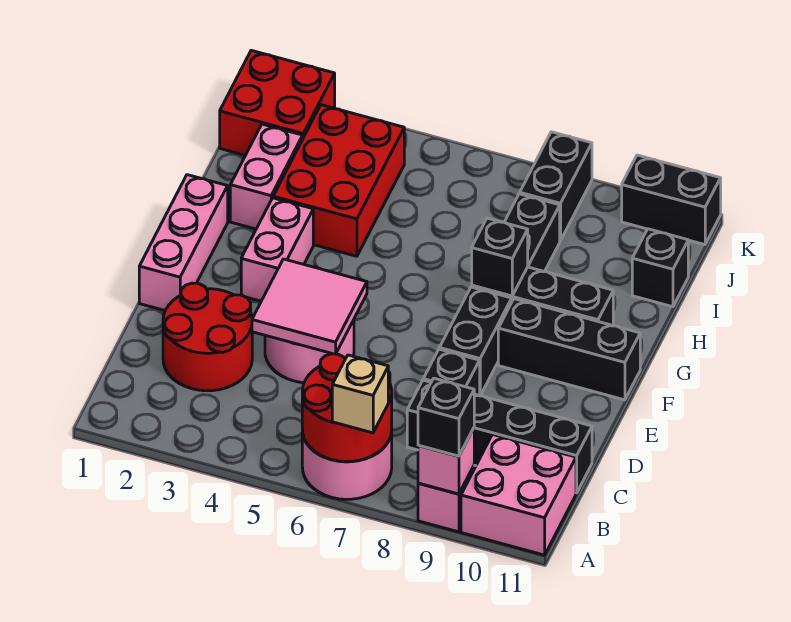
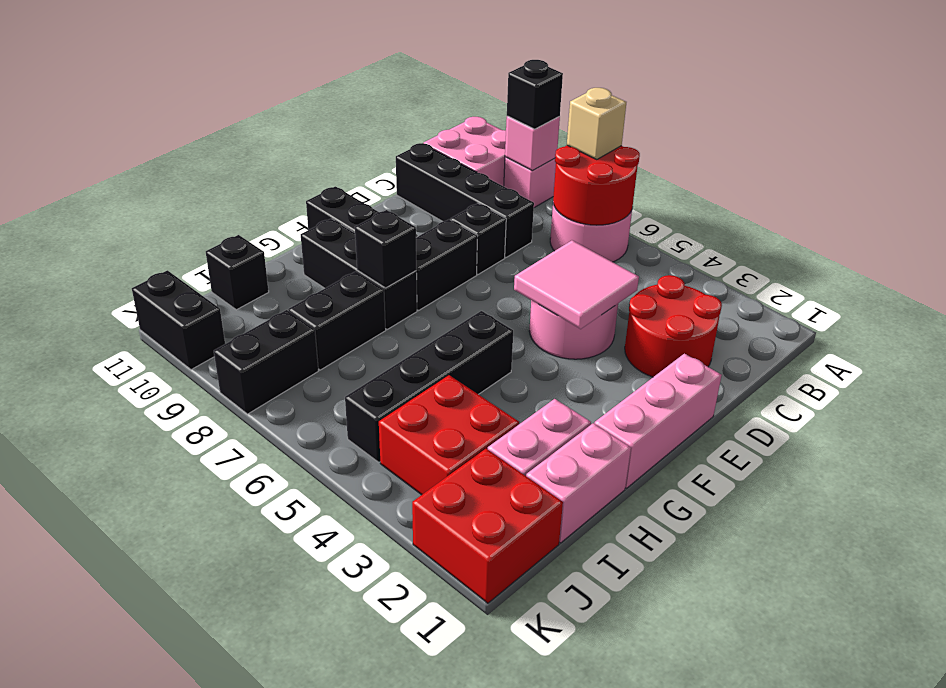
pink 1x2 brick [241,198,313,301] -> pink 1x2 brick moved to [526,423,631,543]
none -> black 1x4 brick [345,311,513,462]
red 2x3 brick [273,105,404,256] -> red 2x2 brick [379,375,519,495]

